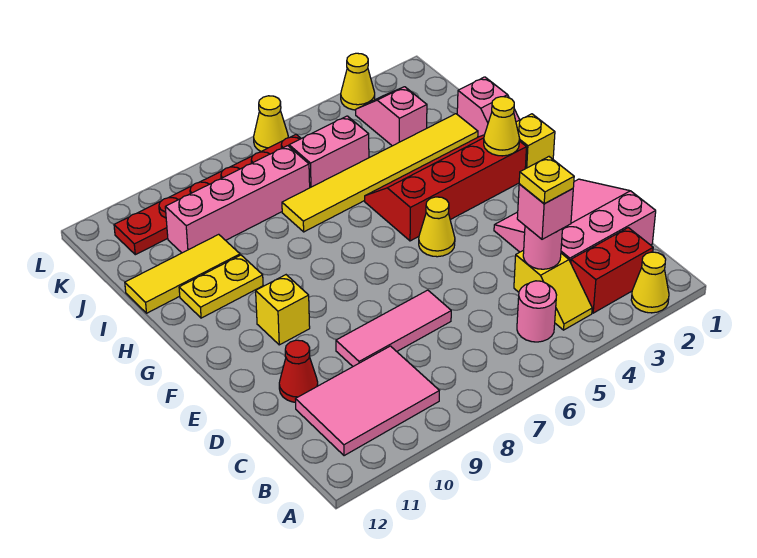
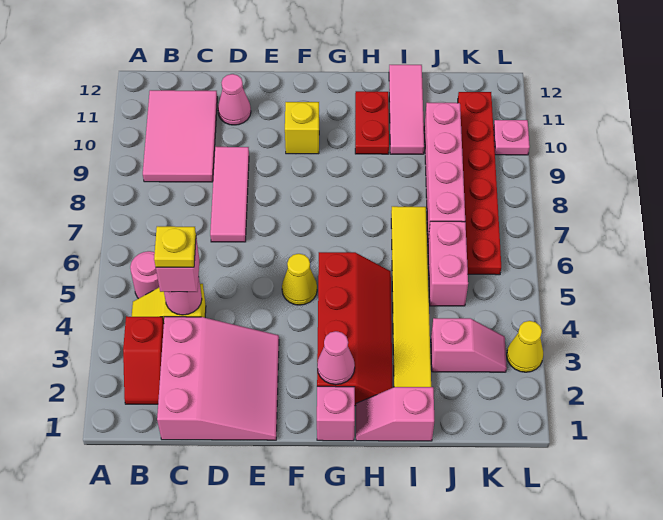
yellow 1x1 cone [631,252,669,313] -> none
red 1x2 brick [571,228,653,313] -> red 1x2 slope [123,316,164,404]
red 1x1 cone [279,340,318,402] -> pink 1x1 cone [218,74,251,125]
yellow 1x1 brick [516,114,555,169] -> pink 1x1 brick [317,386,355,441]
yellow 1x1 cone [484,97,519,156] -> pink 1x1 cone [317,331,355,385]
yellow 1x2 plate [179,255,263,318] -> red 1x2 plate [355,91,389,154]
yellow 1x3 tile [125,234,240,313] -> pink 1x3 tile [389,65,424,154]
yellow 1x1 cone [254,96,288,151] -> none
none -> pink 1x1 plate [493,120,530,155]

